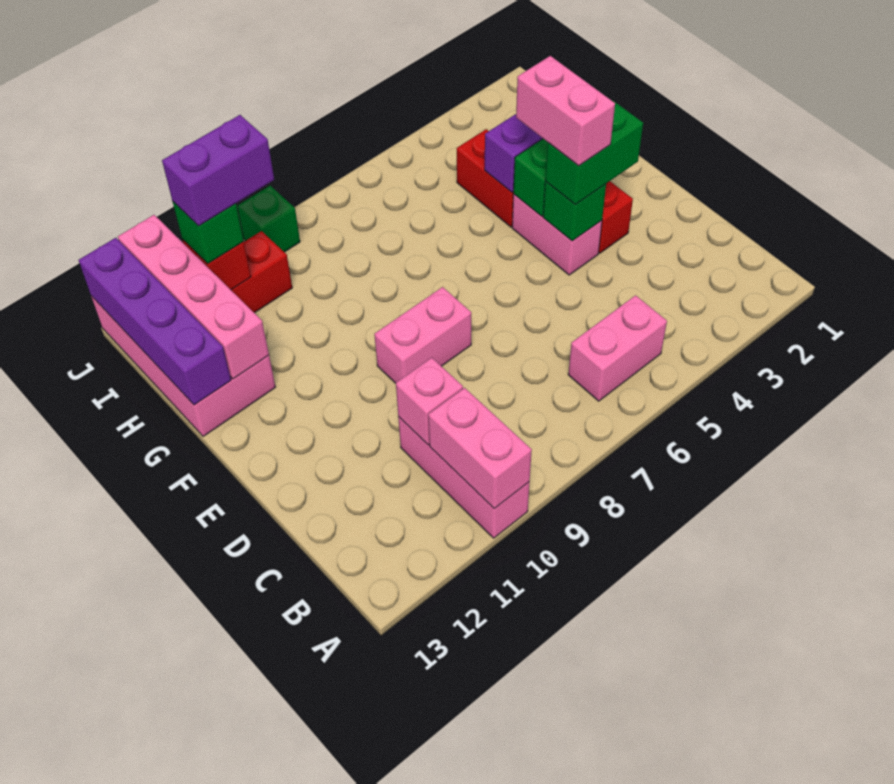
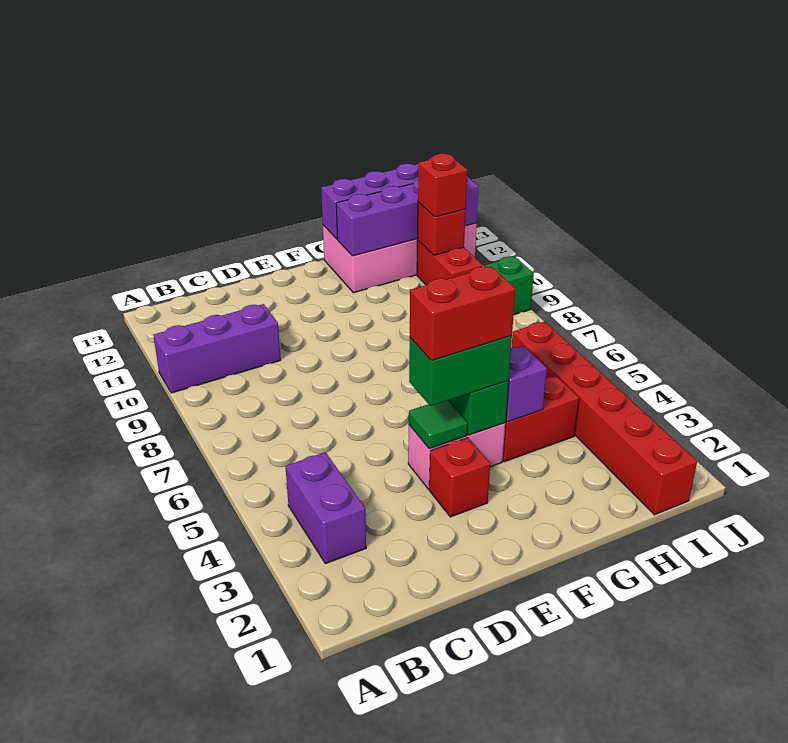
pink 1x3 brick [398,417,530,538] -> purple 1x3 brick [153,304,281,393]
pink 1x2 brick [428,388,532,509] -> none
pink 1x2 brick [568,295,667,401] -> none
pink 1x1 brick [396,358,463,445] -> none
green 1x2 brick [545,100,643,205] -> green 1x2 brick turned to [409,336,512,406]
green 1x1 brick [543,181,606,241] -> green 1x1 tile [409,400,468,449]
pink 1x2 brick [516,56,615,166] -> red 1x2 brick [410,267,516,361]
pink 1x2 brick [374,287,471,383] -> none
pink 1x4 brick [118,215,269,379] -> purple 1x4 brick [336,177,478,256]
none -> red 1x6 brick [511,322,697,515]
purple 1x2 brick [162,115,274,226] -> purple 1x2 brick moved to [285,452,366,564]
green 1x1 brick [172,201,244,264] -> red 1x1 brick [418,154,467,217]

